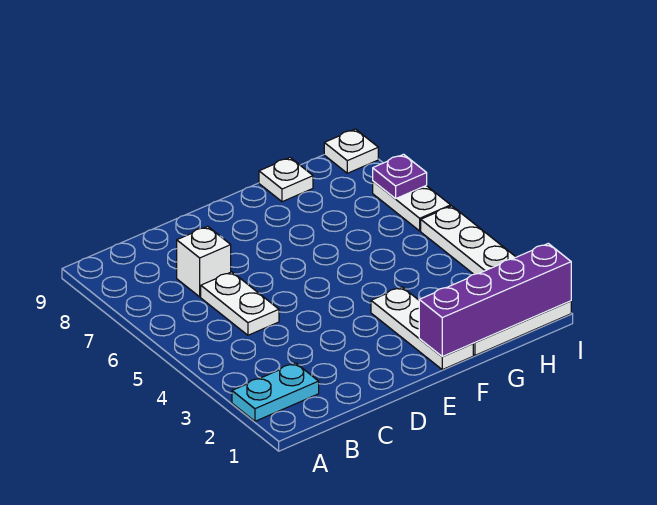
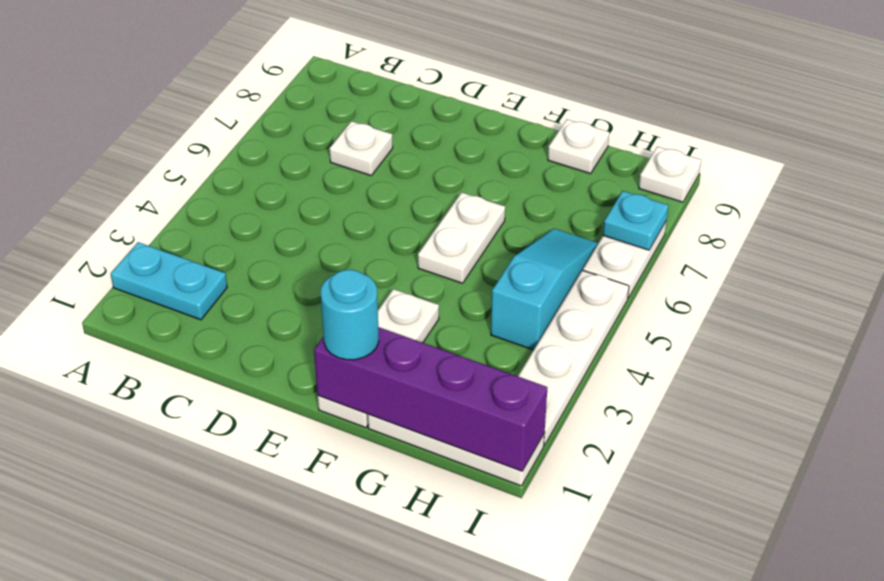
white 1x2 plate [201,272,279,335] -> white 1x2 plate moved to [418,192,505,283]
white 1x1 brick [177,226,231,297] -> white 1x1 plate [329,121,393,175]
none -> cyan 1x1 round brick [321,270,379,360]
none -> cyan 1x3 slope [491,229,598,350]
purple 1x1 plate [373,154,427,199] -> cyan 1x1 plate [603,191,668,250]

